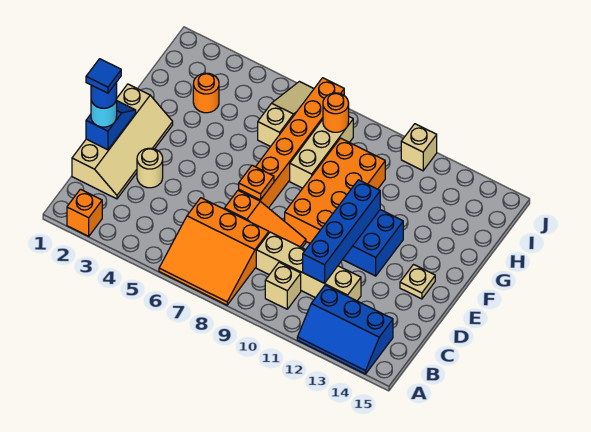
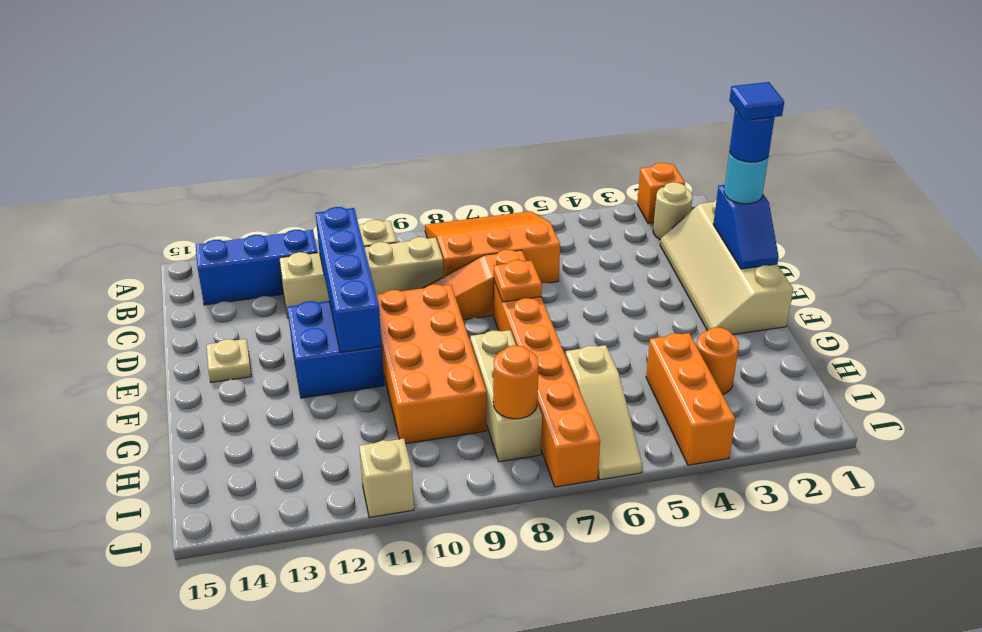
tan 1x1 round brick [137,148,163,188] -> tan 1x1 round brick moved to [653,182,693,240]
none -> orange 1x3 brick [646,333,735,465]

